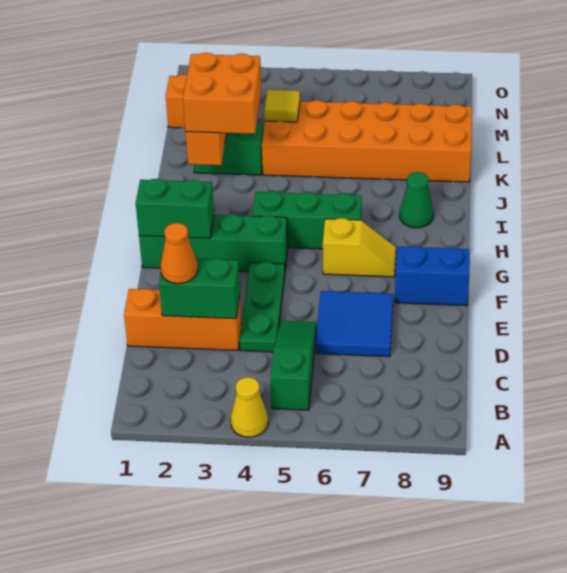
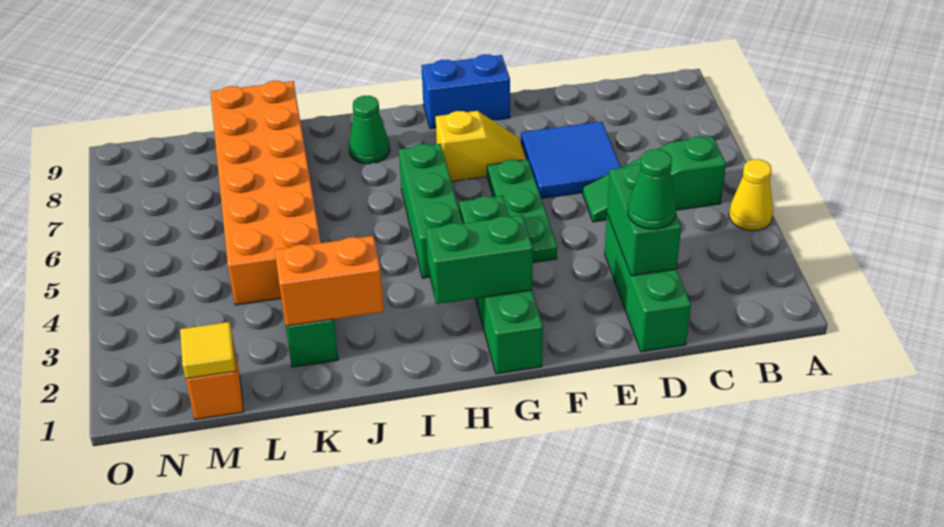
orange 1x3 brick [124,289,242,350] -> green 1x3 brick [605,214,691,352]
orange 1x1 cone [161,223,198,284] -> green 1x1 cone [628,149,676,229]
green 1x3 plate [240,262,285,352] -> green 1x3 plate turned to [487,160,557,262]
blue 1x2 brick [395,246,470,306] -> blue 1x2 brick turned to [421,54,510,129]
green 1x2 brick [136,179,214,238] -> green 1x2 brick turned to [426,215,533,304]
yellow 1x2 slope [323,218,396,277] -> yellow 1x2 slope turned to [436,111,526,181]
orange 2x2 brick [183,53,261,134] -> none
yellow 1x1 tile [264,90,300,122] -> yellow 1x1 tile moved to [180,322,236,379]

